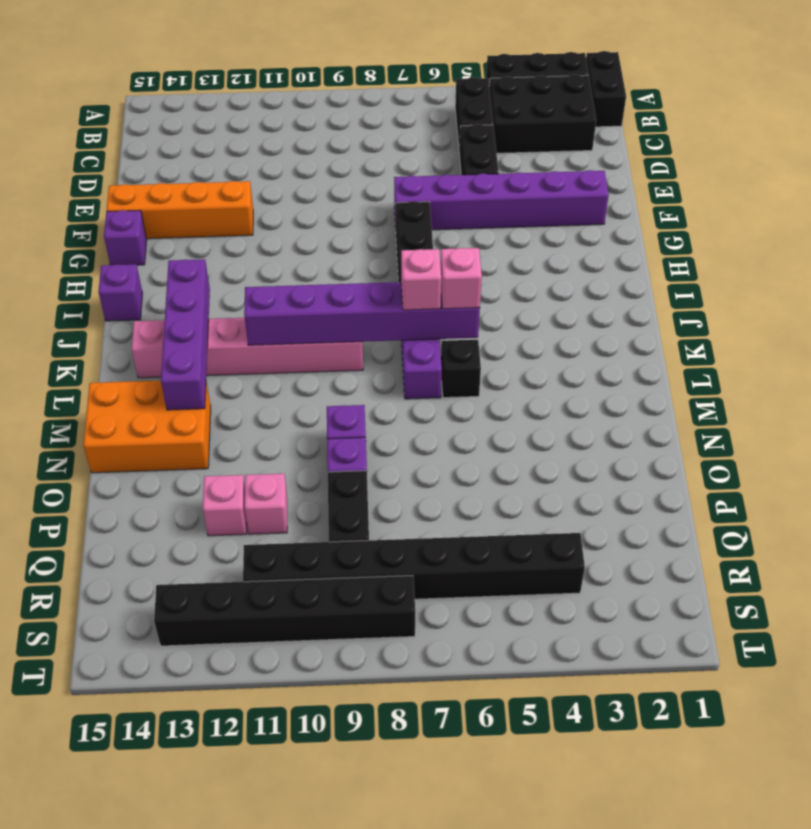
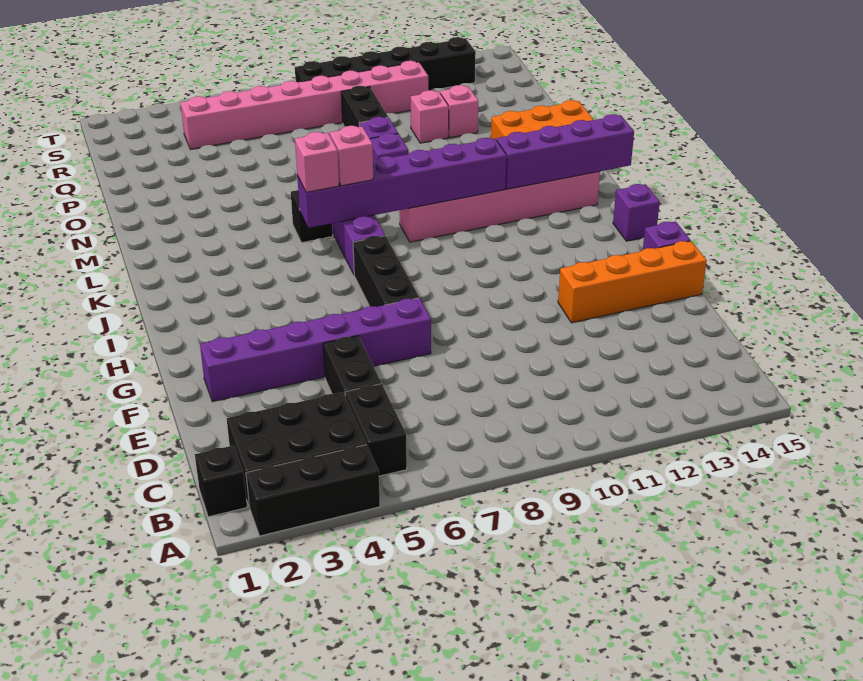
black 1x2 brick [586,51,626,127] -> black 1x1 brick [195,445,247,517]
purple 1x4 brick [161,259,210,410] -> purple 1x4 brick turned to [497,114,634,189]
black 1x8 brick [243,533,585,599] -> pink 1x8 brick [181,61,428,149]

